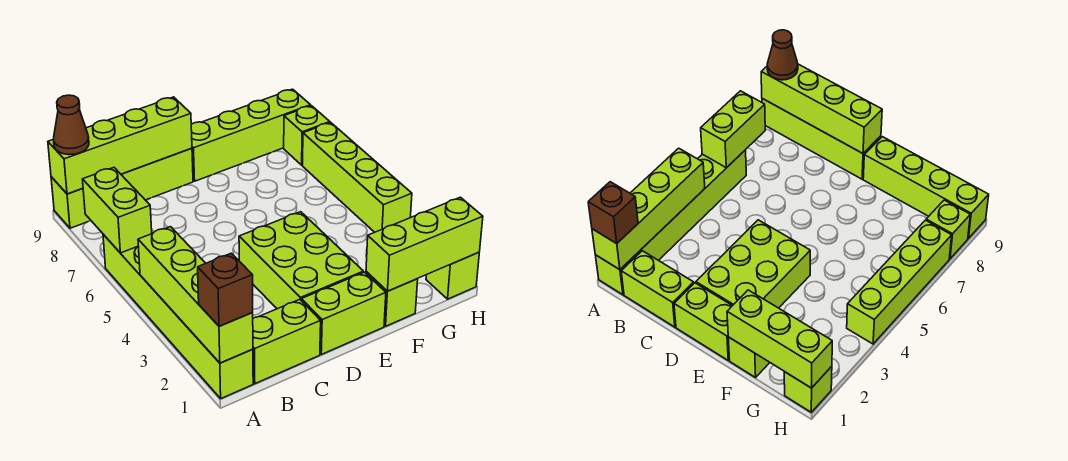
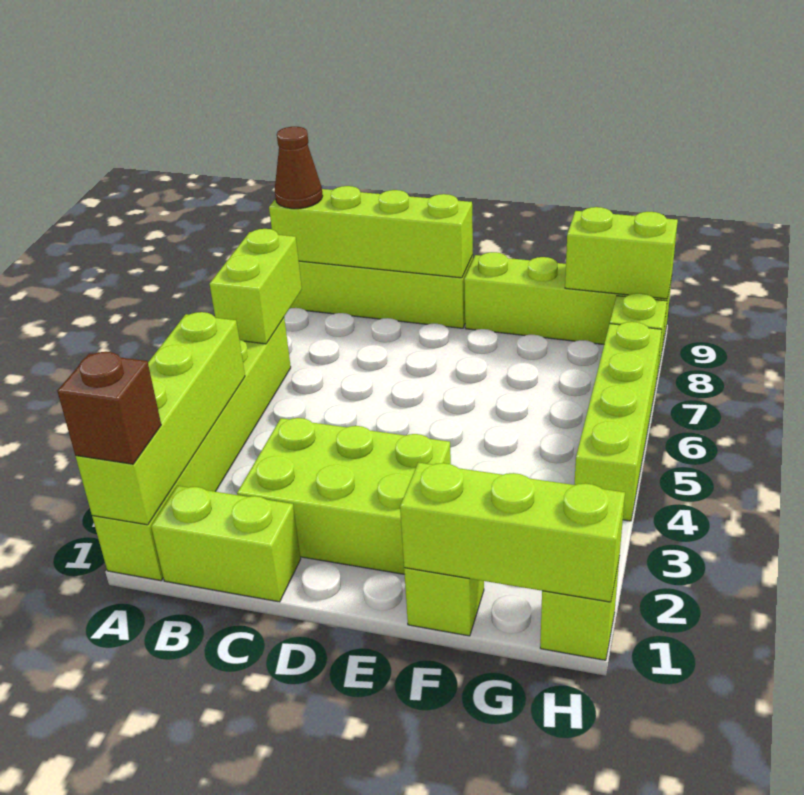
lime 1x2 brick [301,272,386,354] -> lime 1x2 brick moved to [565,207,678,299]
lime 2x3 brick [239,212,363,309] -> lime 2x3 brick turned to [237,418,451,574]

